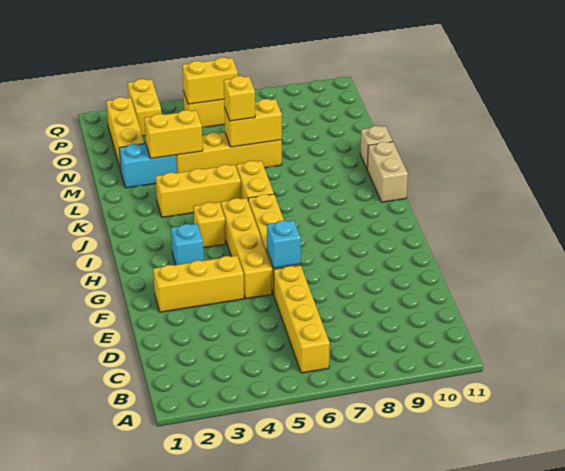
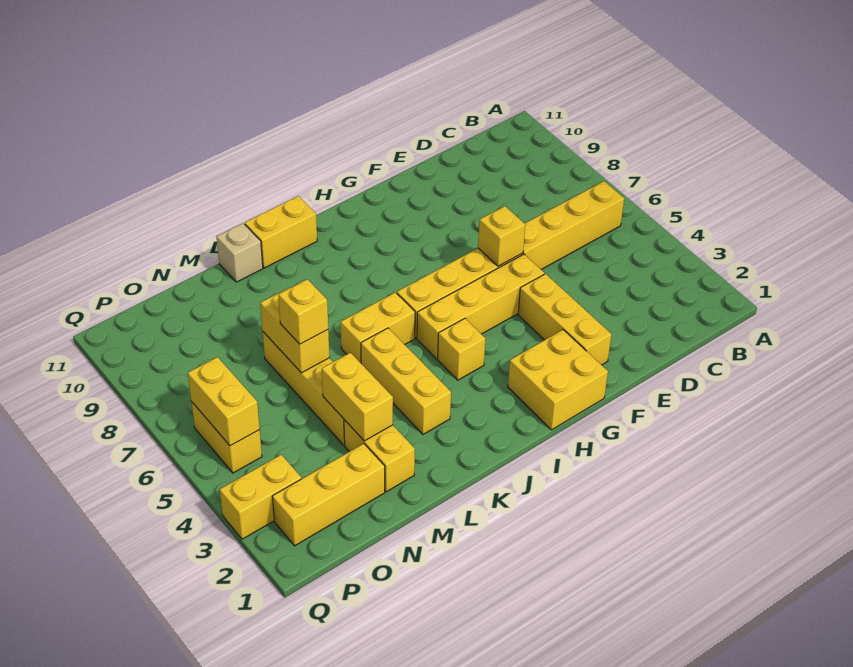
cyan 1x1 brick [267,220,301,268] -> yellow 1x1 brick [478,206,525,266]
none -> yellow 2x2 brick [508,330,608,430]
cyan 1x1 brick [171,224,204,265] -> none
tan 1x2 brick [367,142,408,202] -> yellow 1x2 brick [245,196,317,268]
cyan 1x2 brick [119,144,177,188] -> yellow 1x2 brick [344,420,415,492]

